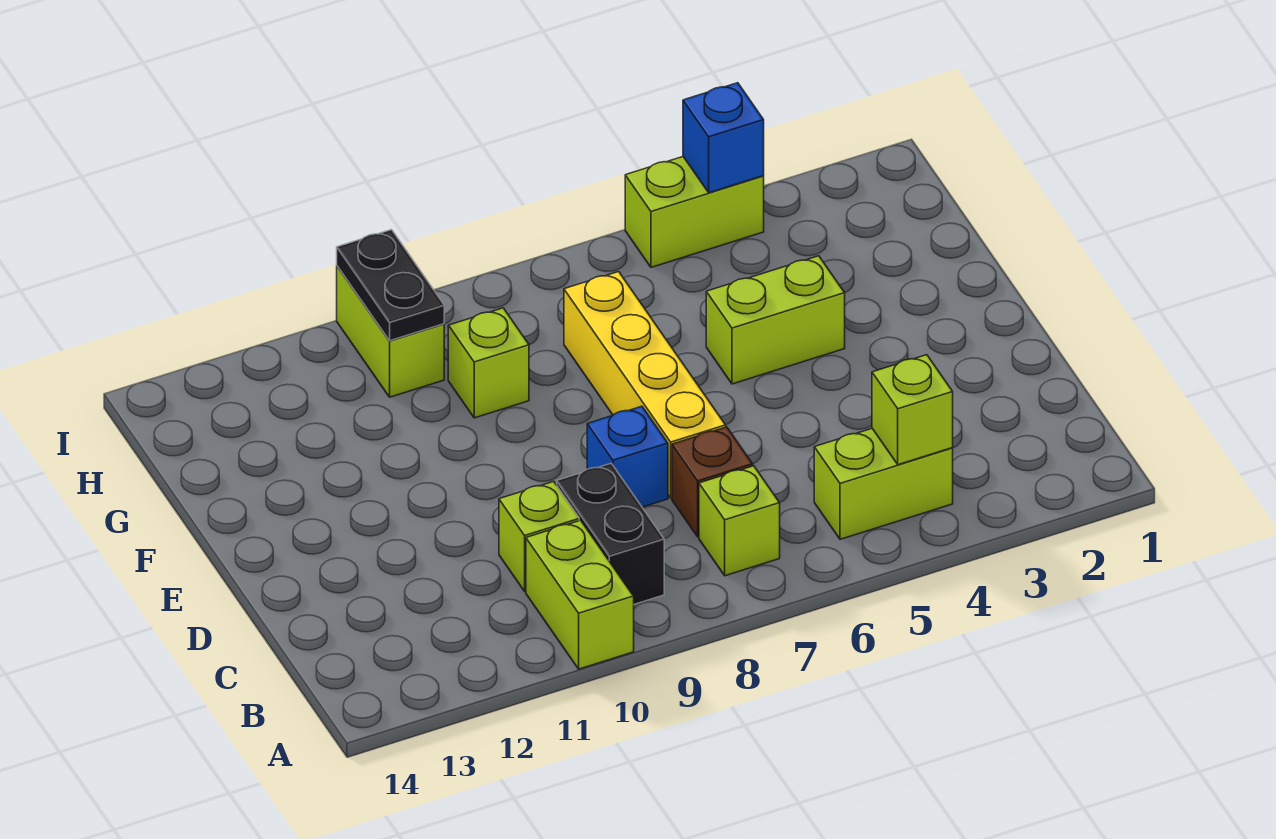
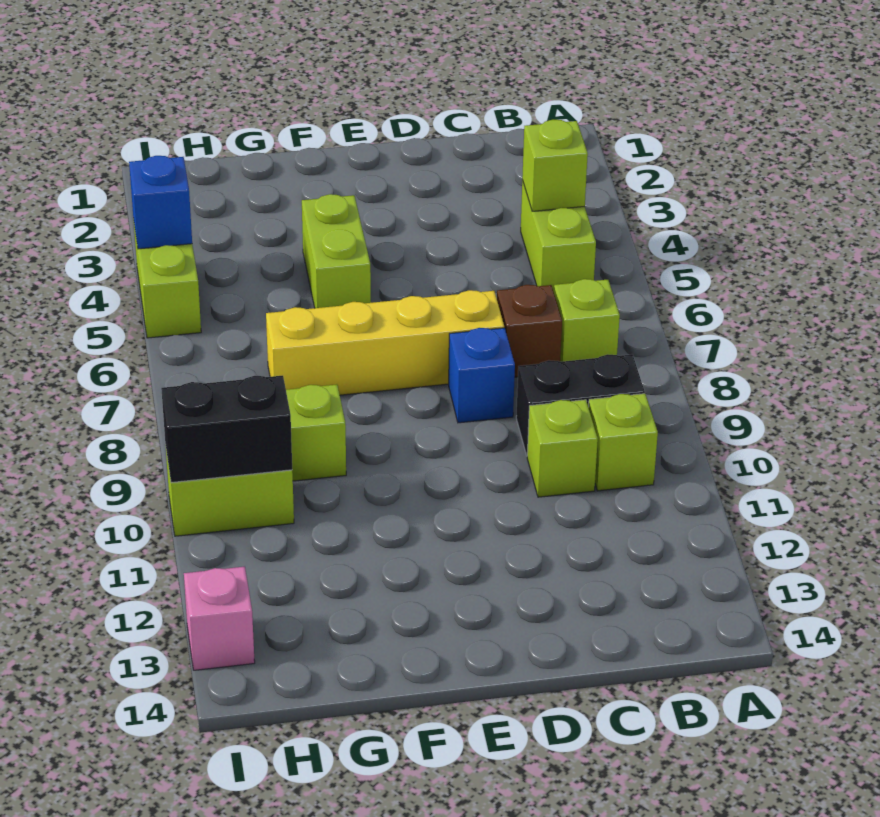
lime 1x2 brick [526,520,634,669] -> lime 1x1 brick [588,394,658,491]
black 1x2 plate [337,230,444,341] -> black 1x2 brick [161,376,292,483]
none -> pink 1x1 brick [184,567,255,670]

